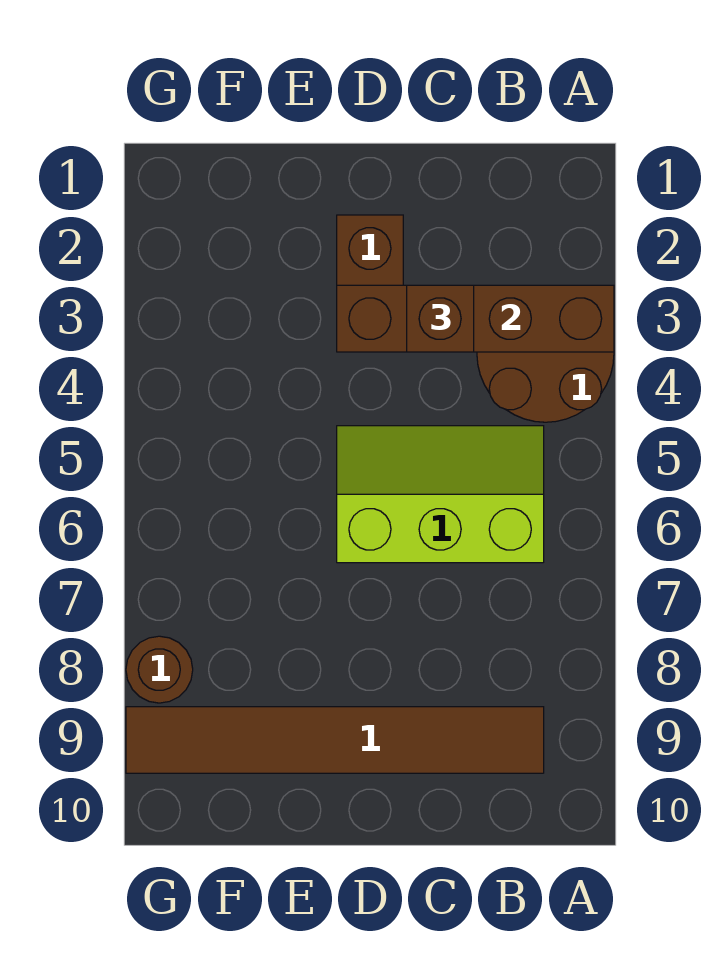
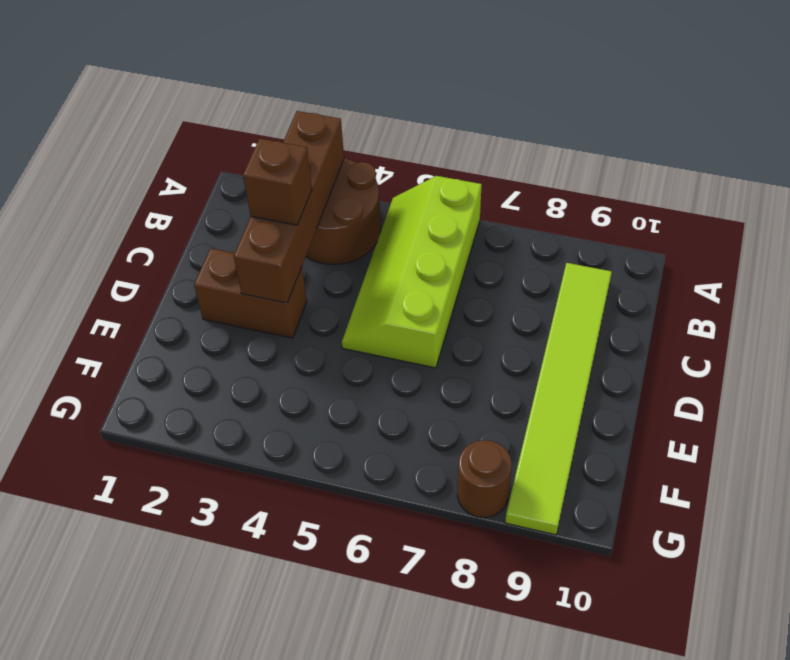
lime 2x3 slope [337,426,544,563] -> lime 2x4 slope [342,176,482,368]
brown 1x6 tile [126,707,544,773] -> lime 1x6 tile [505,263,612,535]

